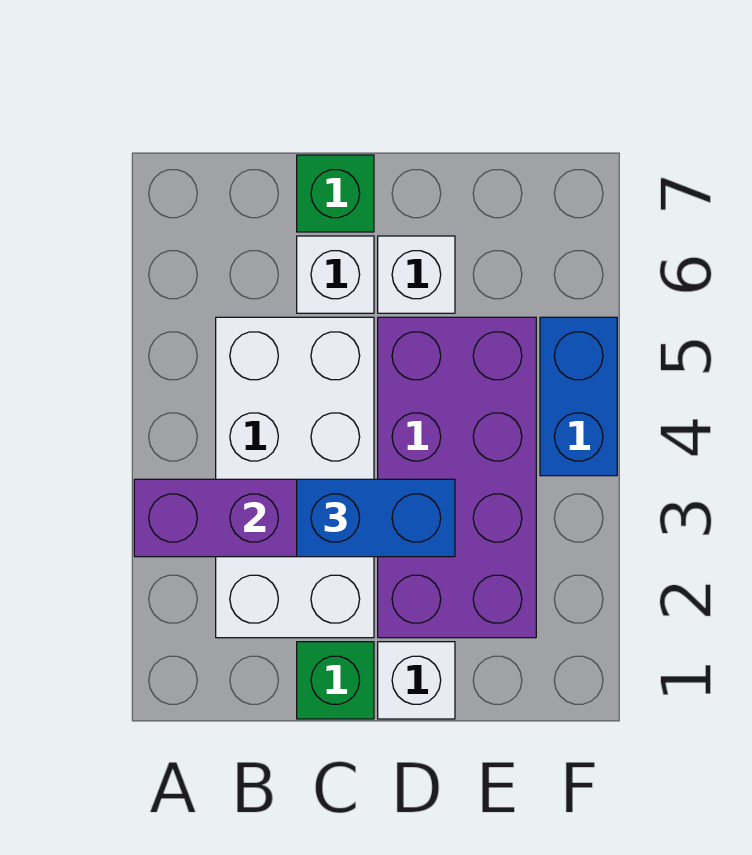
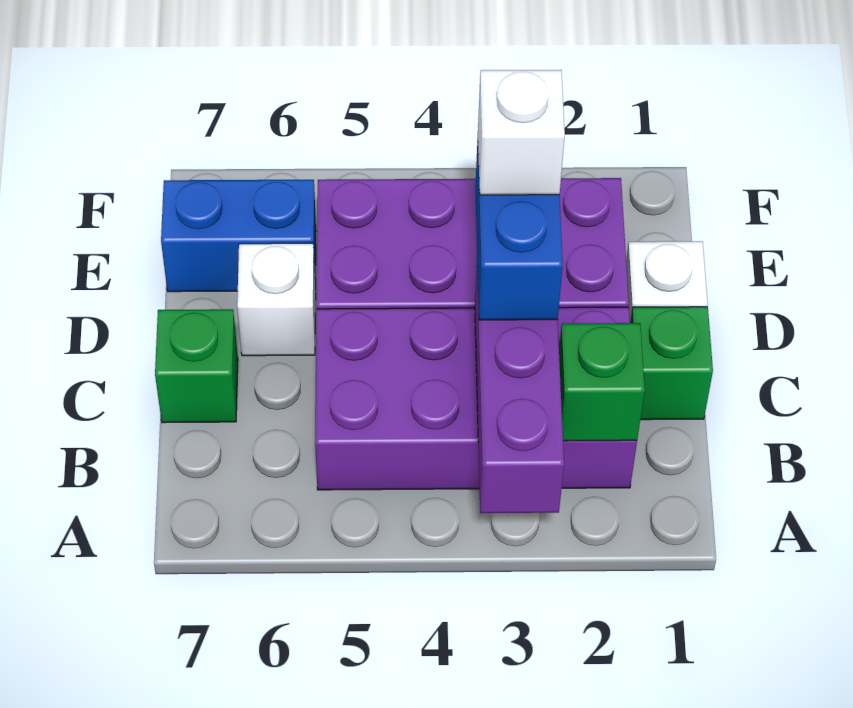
white 2x4 brick [216,317,374,638] -> purple 2x4 brick [315,307,637,490]
none -> green 1x1 brick [559,323,645,441]
white 1x1 brick [297,236,374,313] -> white 1x1 brick moved to [478,70,565,195]
blue 1x2 brick [540,317,617,476] -> blue 1x2 brick moved to [161,180,316,292]

